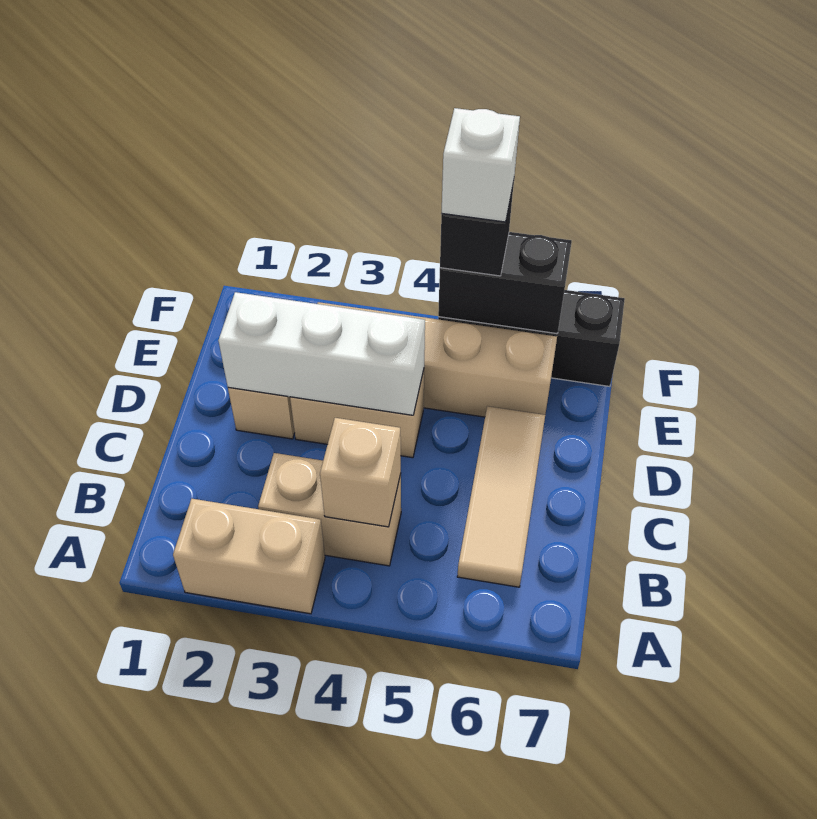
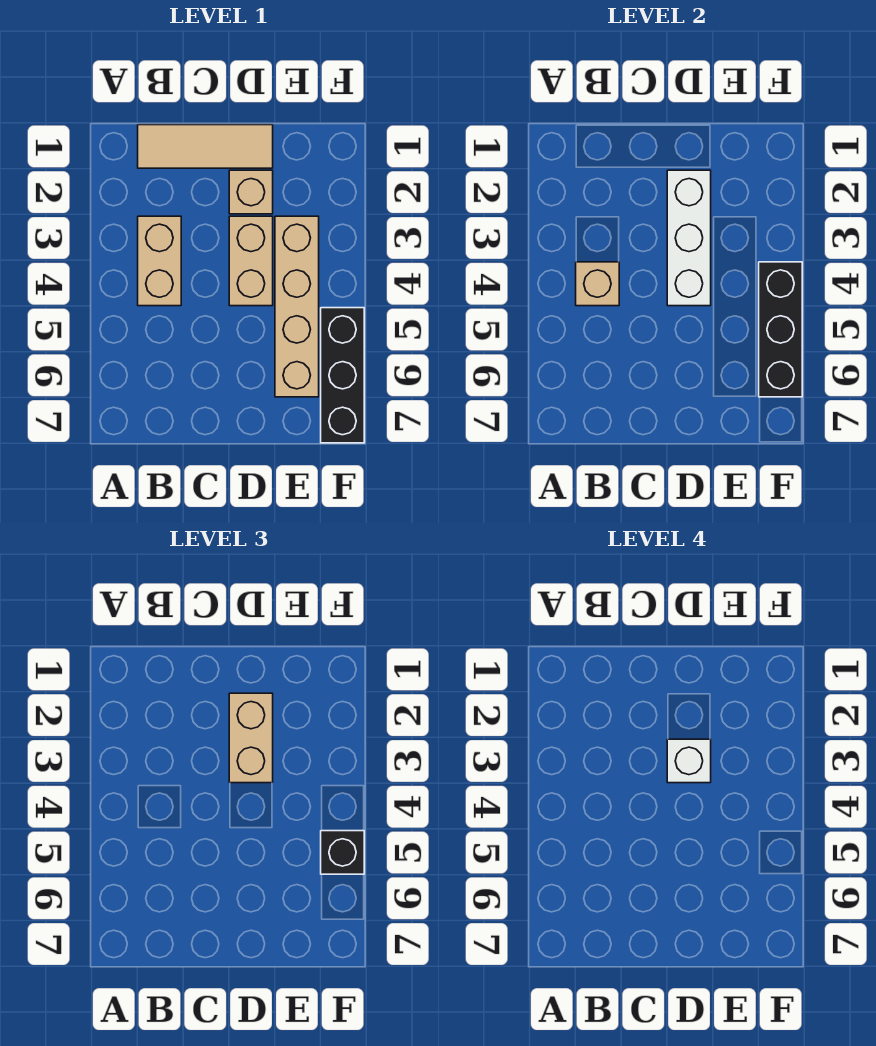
tan 1x2 brick [173,499,325,614] -> tan 1x2 brick moved to [229,693,273,783]
tan 1x3 tile [457,406,545,587] -> tan 1x3 tile moved to [138,125,273,168]
black 1x2 brick [438,232,572,334] -> black 1x3 brick [759,262,802,397]
white 1x1 brick [442,108,520,222] -> white 1x1 brick moved to [667,739,711,783]

